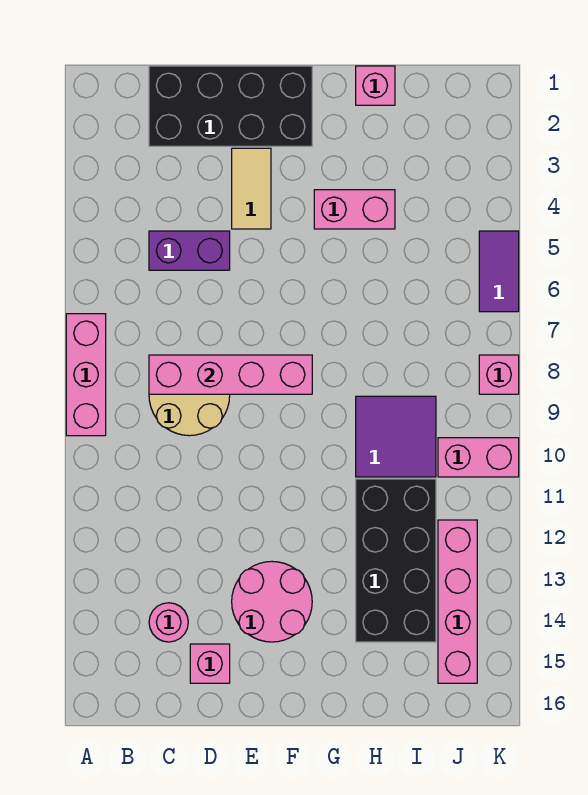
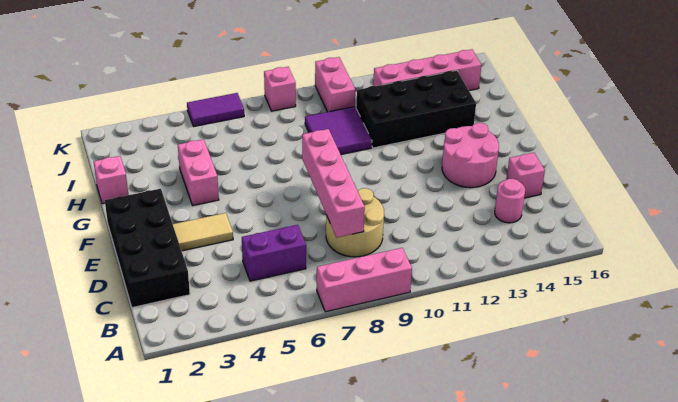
purple 1x2 brick [149,231,230,270] -> purple 1x2 brick turned to [242,225,306,281]

